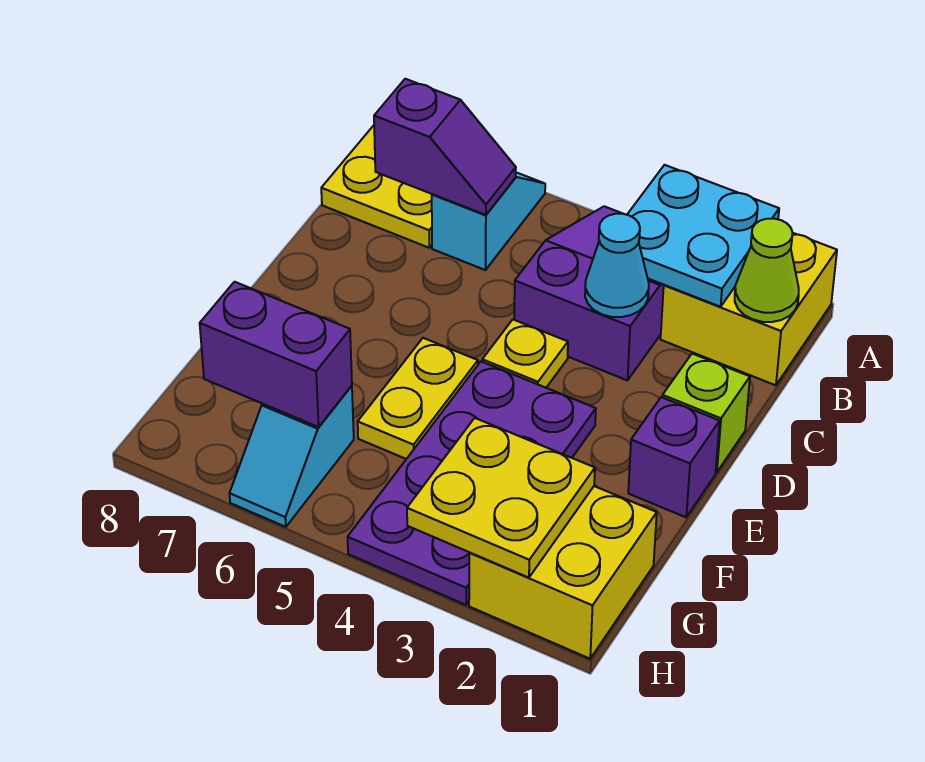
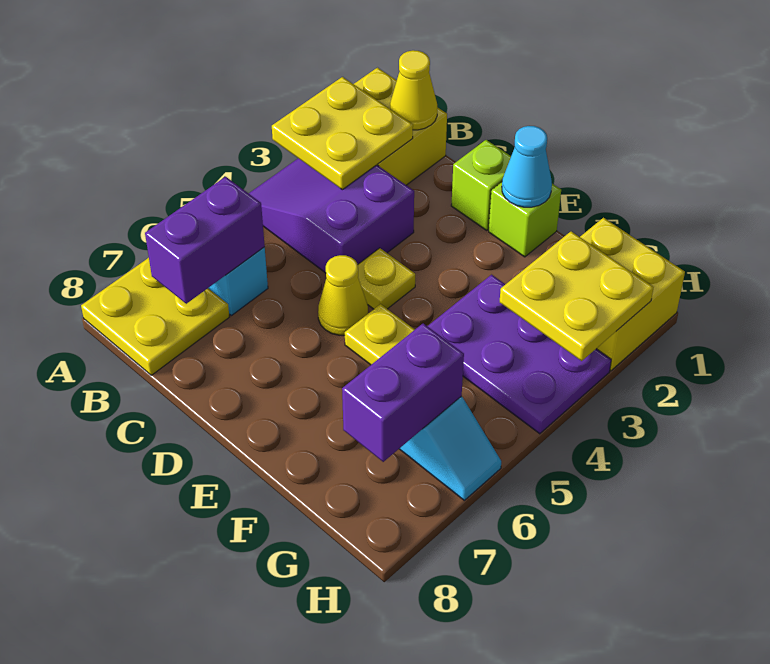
cyan 2x2 plate [627,165,779,307] -> yellow 2x2 plate [272,77,413,190]
lime 1x1 cone [735,219,799,322] -> yellow 1x1 cone [390,50,437,130]
purple 1x2 slope [374,79,516,215] -> purple 1x2 brick [145,177,265,304]
cyan 1x1 cone [585,214,649,317] -> cyan 1x1 cone moved to [502,126,552,207]
none -> yellow 1x1 cone [318,255,368,335]
purple 1x1 brick [628,397,720,517] -> lime 1x1 brick [489,182,561,257]
purple 2x4 plate [348,362,596,605] -> purple 2x3 plate [428,275,611,434]

